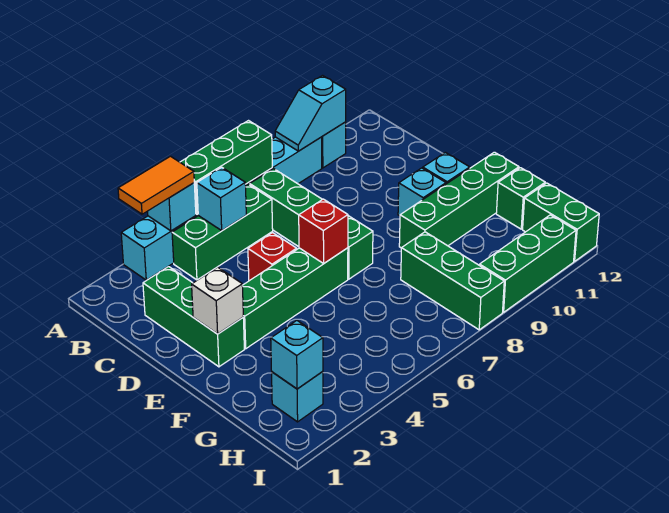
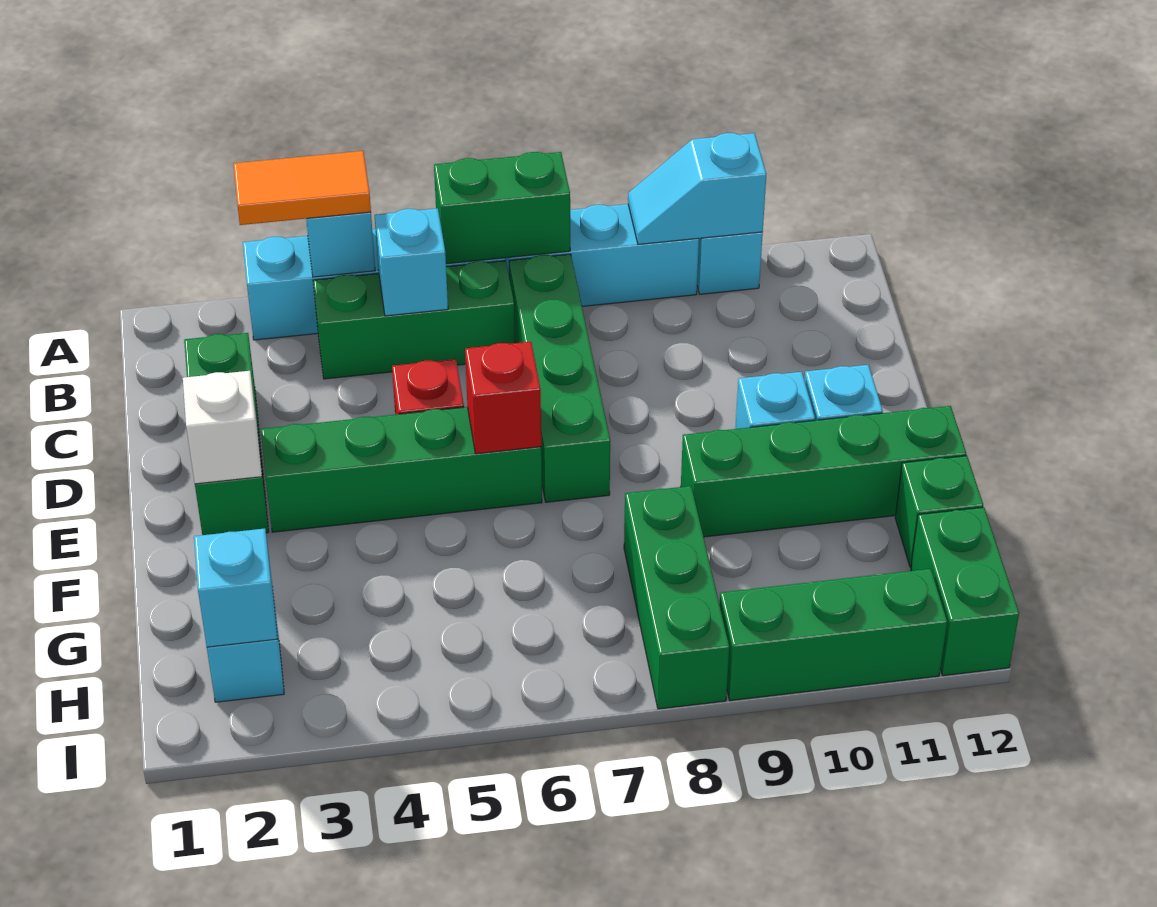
green 1x3 brick [180,121,272,215] -> green 1x2 brick [434,152,570,264]

